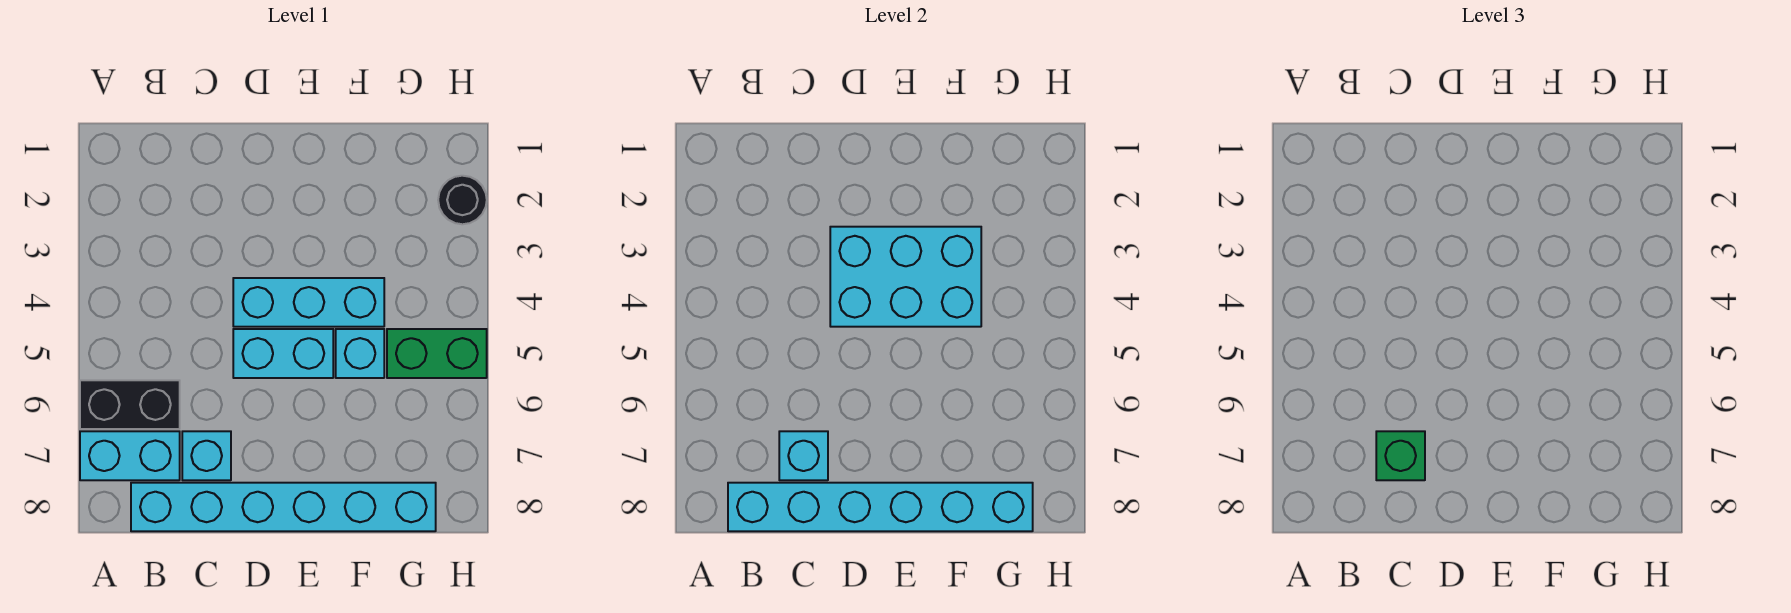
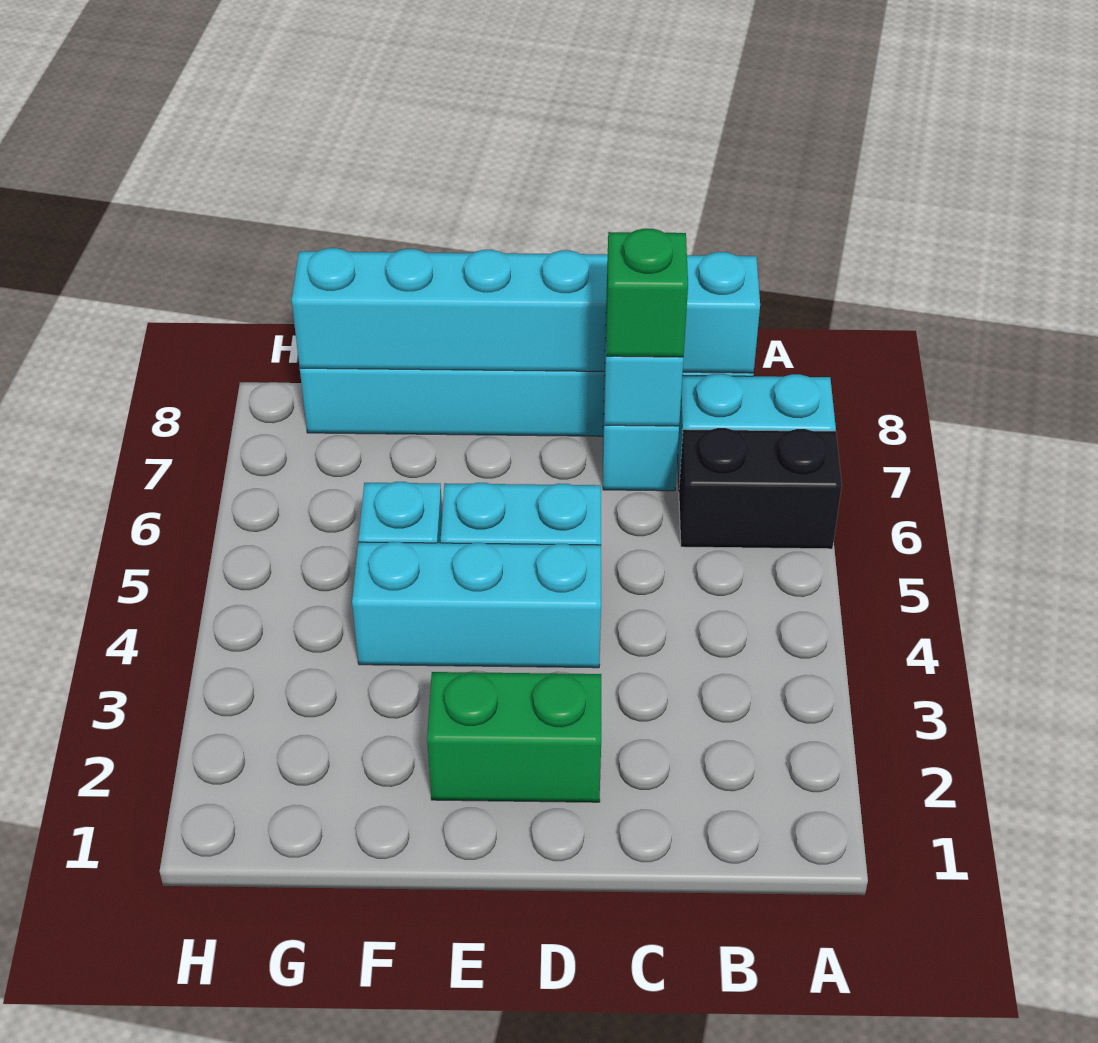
cyan 2x3 brick [830,227,981,327] -> none
green 1x2 brick [387,329,487,378] -> green 1x2 brick moved to [427,672,601,802]
black 1x1 round brick [438,176,487,224] -> none

